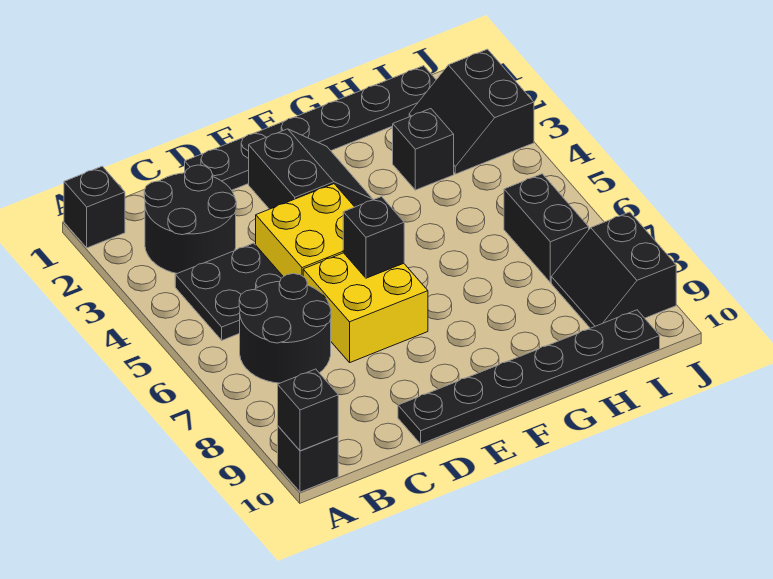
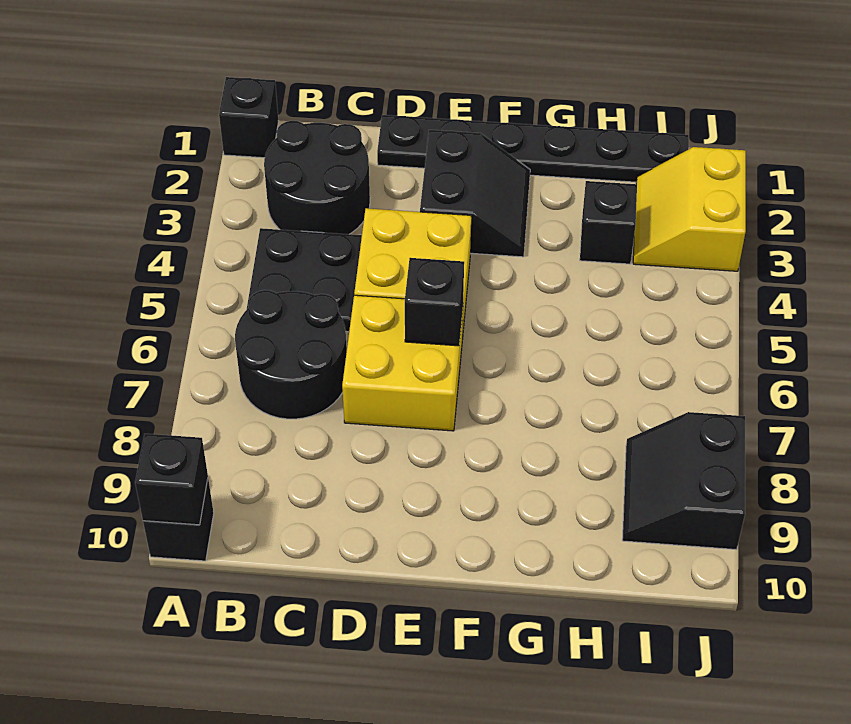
black 1x6 plate [398,310,660,444] -> none
black 2x2 slope [409,49,534,174] -> yellow 2x2 slope [633,147,746,271]
black 1x2 brick [504,174,589,283] -> none

